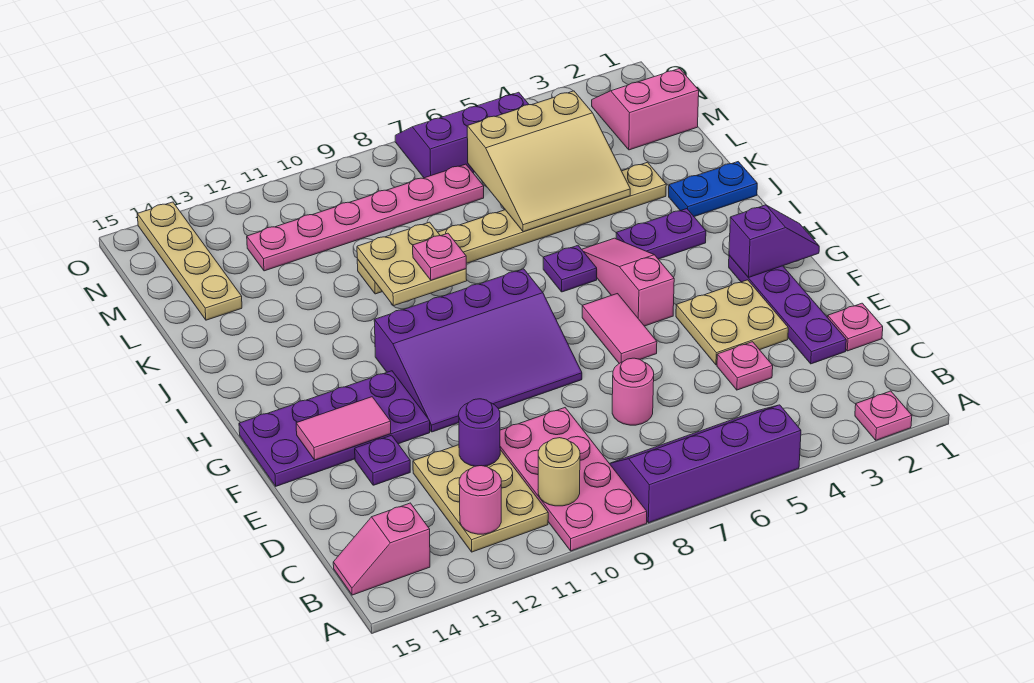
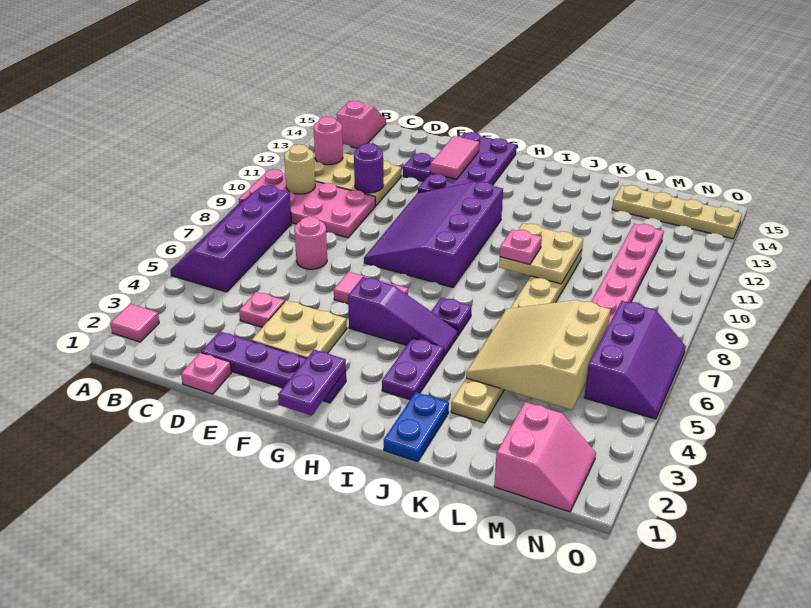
pink 1x1 plate [855,391,912,440] -> pink 1x1 tile [110,304,159,342]
purple 2x4 slope [610,405,801,523] -> purple 2x4 slope turned to [170,185,292,292]
purple 1x2 slope [729,205,819,278] -> purple 1x2 plate [278,350,346,415]
pink 1x3 slope [582,238,674,326] -> purple 1x3 slope [348,277,458,356]

